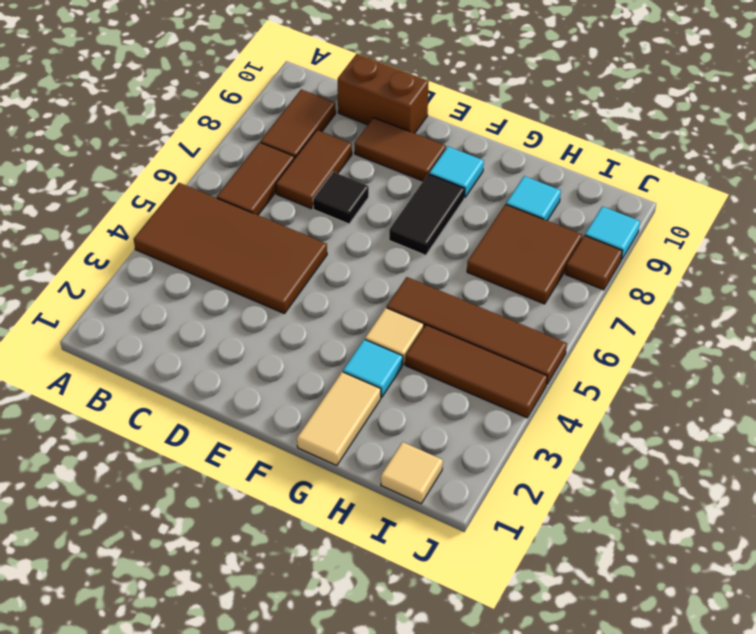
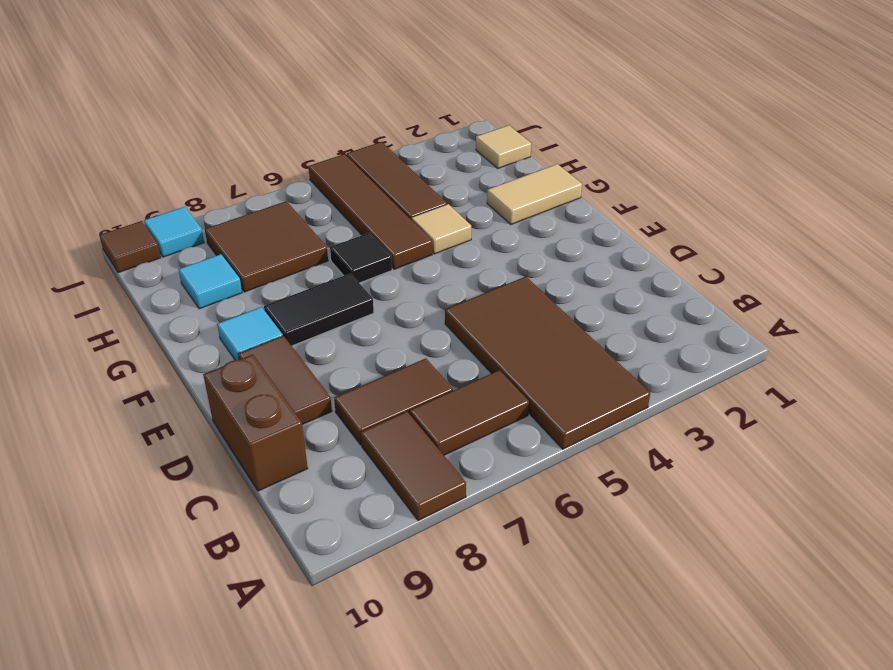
brown 1x2 tile [260,89,336,159] -> brown 1x2 tile turned to [361,412,466,521]
black 1x1 tile [313,172,369,224] -> black 1x1 tile moved to [330,233,392,283]
cyan 1x1 tile [343,339,403,397] -> none
brown 1x1 tile [566,235,622,290] -> brown 1x1 tile moved to [99,221,161,273]

